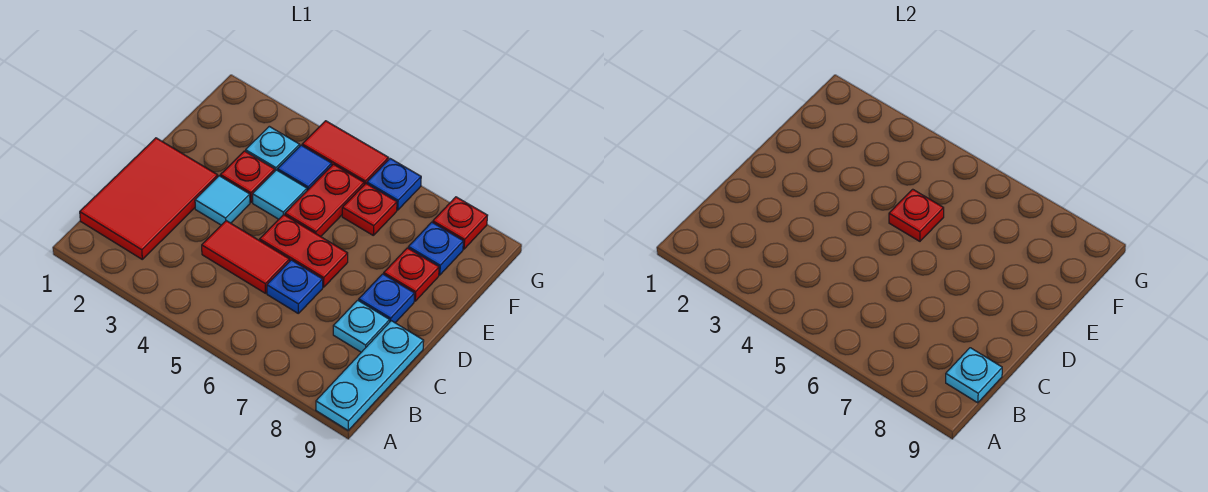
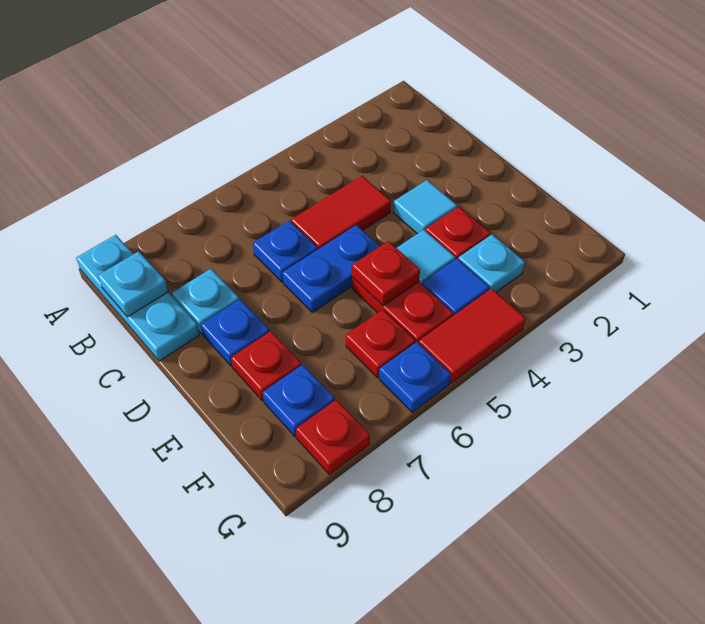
red 2x3 tile [80,138,218,259] -> none
red 1x2 plate [260,215,348,287] -> blue 1x2 plate [282,225,380,312]

